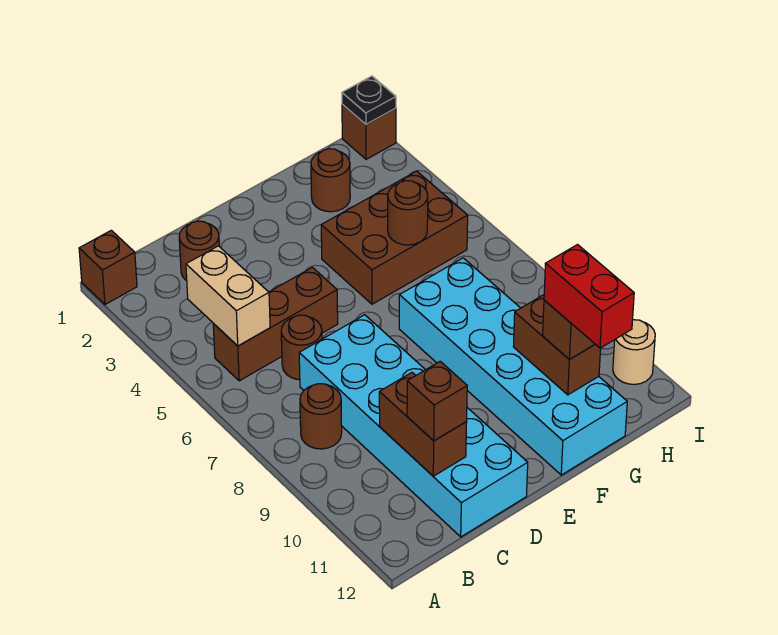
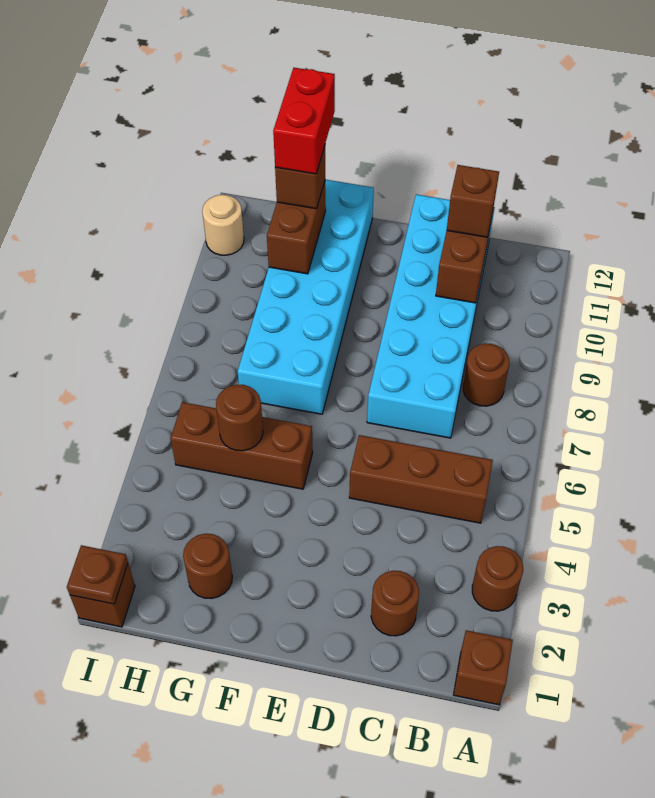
tan 1x2 brick [186,246,270,346] -> none
brown 1x1 round brick [281,315,322,380] -> brown 1x1 round brick moved to [472,546,523,611]
brown 2x3 brick [321,171,468,304] -> brown 1x3 brick [171,402,313,489]
black 1x1 plate [342,76,396,124] -> brown 1x1 plate [67,545,128,604]

